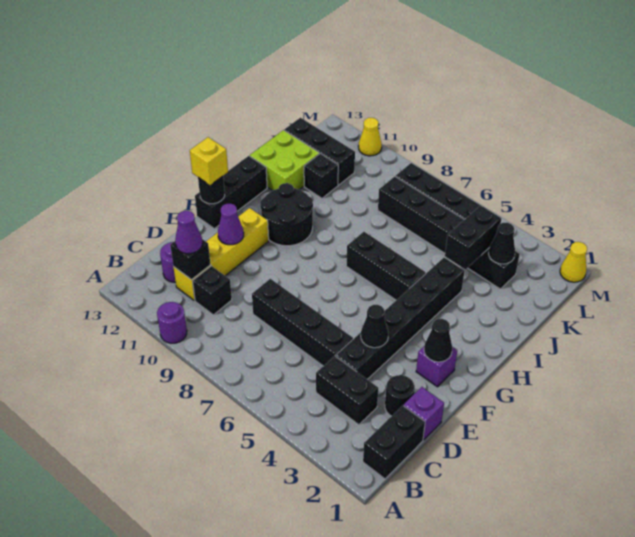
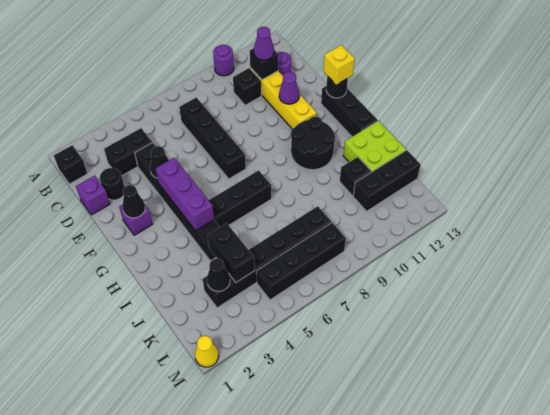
black 1x2 brick [363,405,425,479] -> black 1x1 brick [54,145,88,184]
black 1x4 brick [252,279,353,366] -> black 1x4 brick turned to [179,97,246,179]
none -> purple 1x3 brick [156,158,214,231]
yellow 1x1 cone [358,118,382,156] -> none

